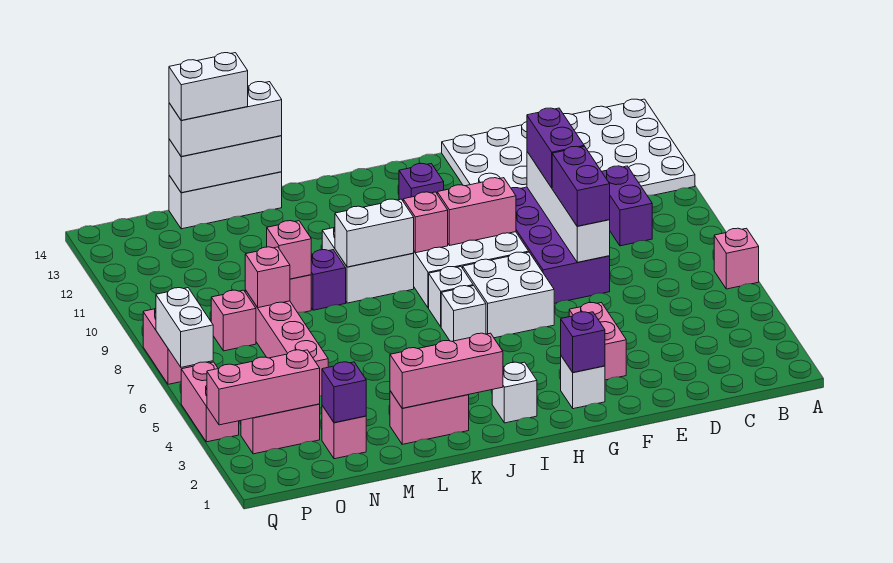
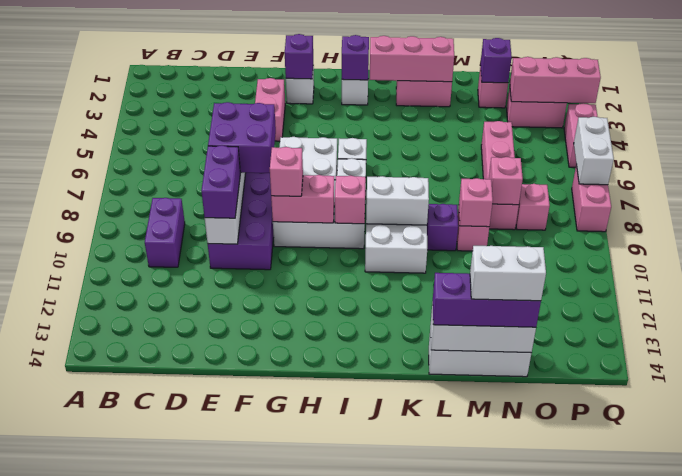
pink 1x1 brick [714,228,759,289] -> pink 1x1 brick moved to [270,147,303,196]
white 4x6 plate [442,99,695,195] -> none
purple 1x2 brick [552,146,610,226] -> purple 2x2 brick [208,102,276,173]
purple 1x1 brick [399,164,444,201] -> purple 1x1 brick moved to [342,35,369,80]
white 1x3 brick [169,82,282,157] -> purple 1x3 brick [433,273,541,327]

